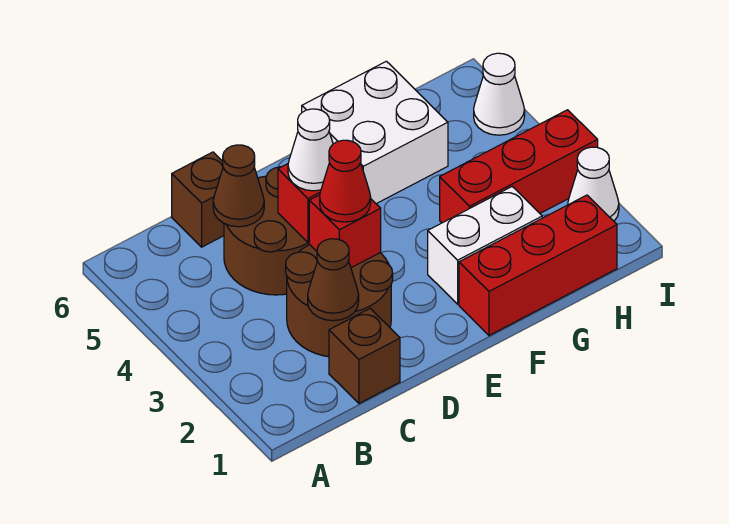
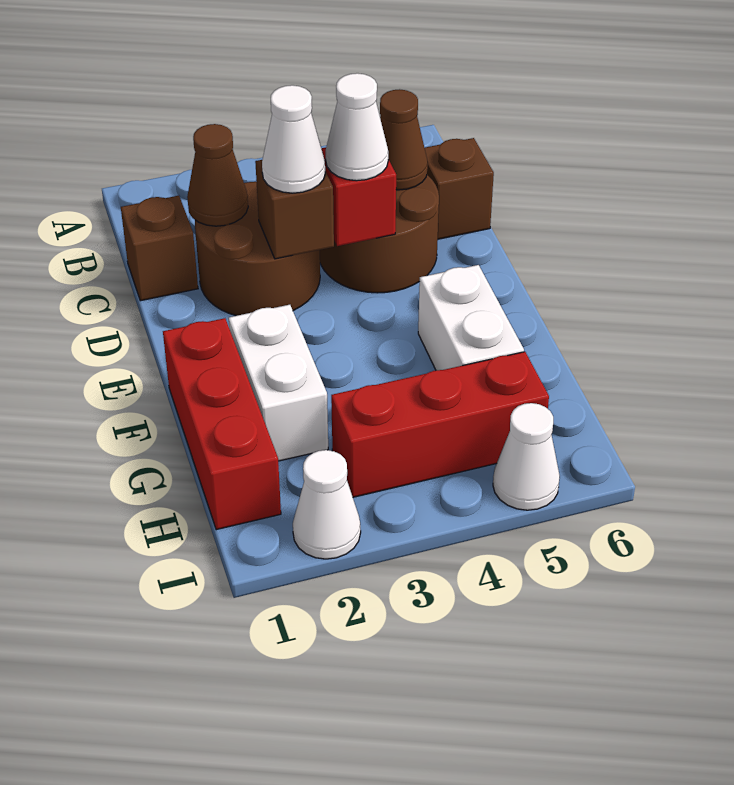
red 1x1 brick [309,195,381,268] -> brown 1x1 brick [255,160,334,259]
red 1x1 cone [320,140,371,222] -> white 1x1 cone [262,85,325,193]
white 2x2 brick [302,61,448,204] -> white 1x2 brick [418,265,524,370]
red 1x3 brick [440,110,598,223] -> red 1x3 brick turned to [331,352,549,497]

